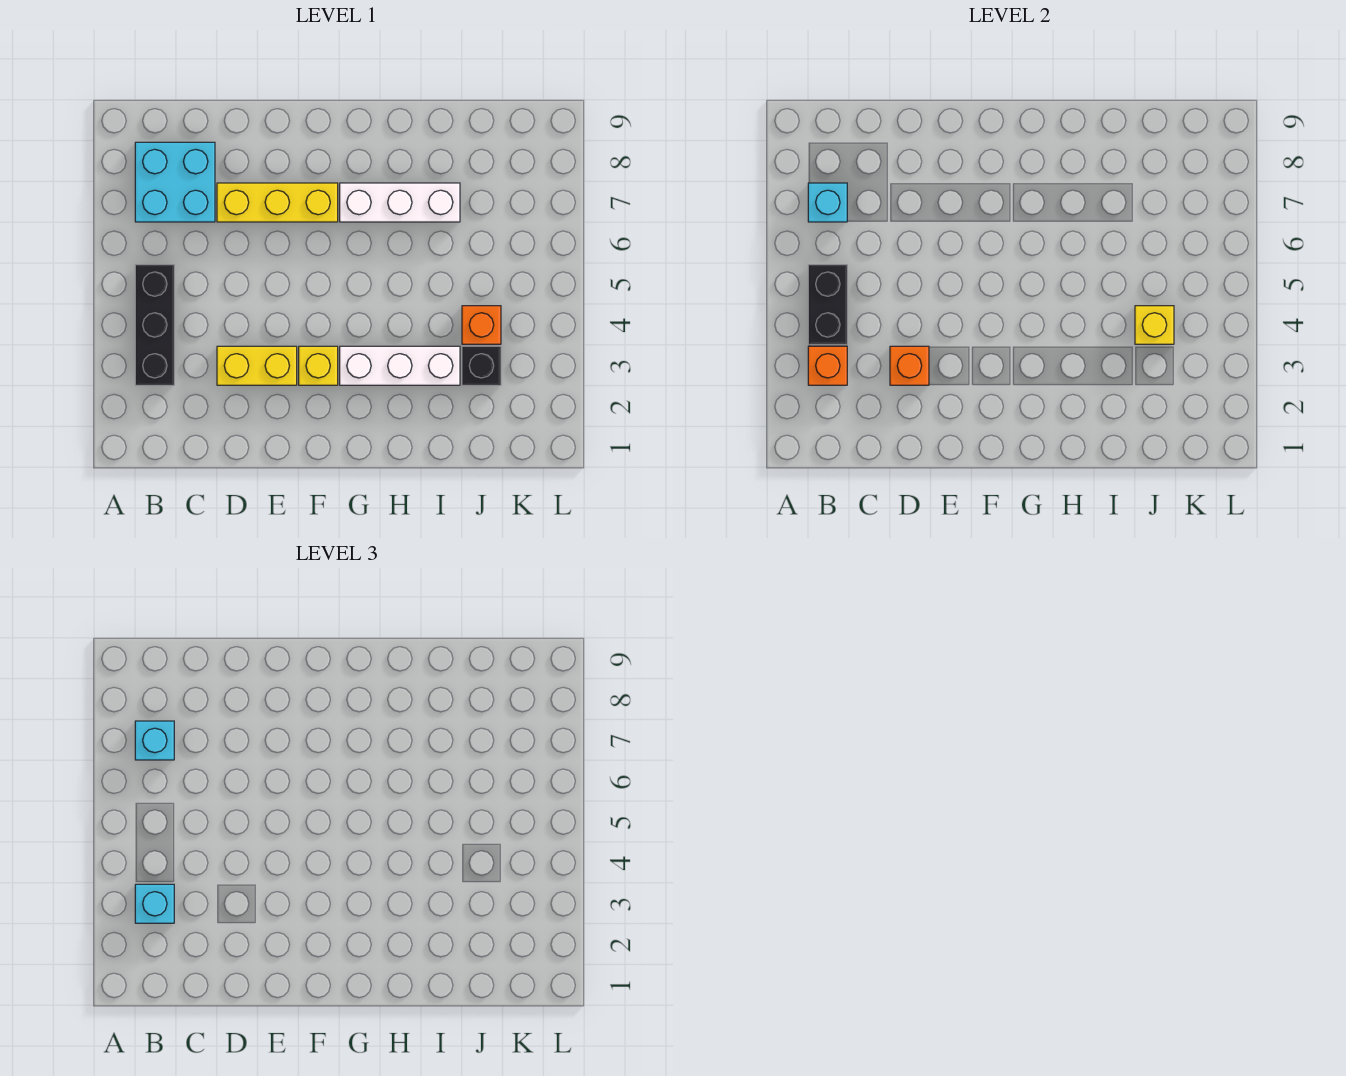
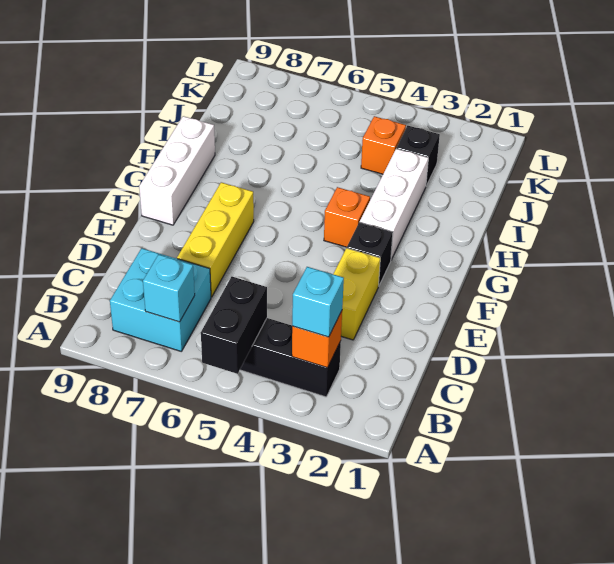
black 1x2 brick [808,265,847,344] -> black 1x2 brick turned to [201,277,267,374]
cyan 1x1 brick [135,721,174,760] -> none
orange 1x1 brick [890,346,929,385] -> orange 1x1 brick moved to [324,187,370,247]
yellow 1x1 brick [299,346,338,385] -> black 1x1 brick [347,222,393,285]
white 1x3 brick [340,183,460,222] -> white 1x3 brick moved to [139,116,215,225]
yellow 1x1 brick [1135,306,1174,344] -> none

